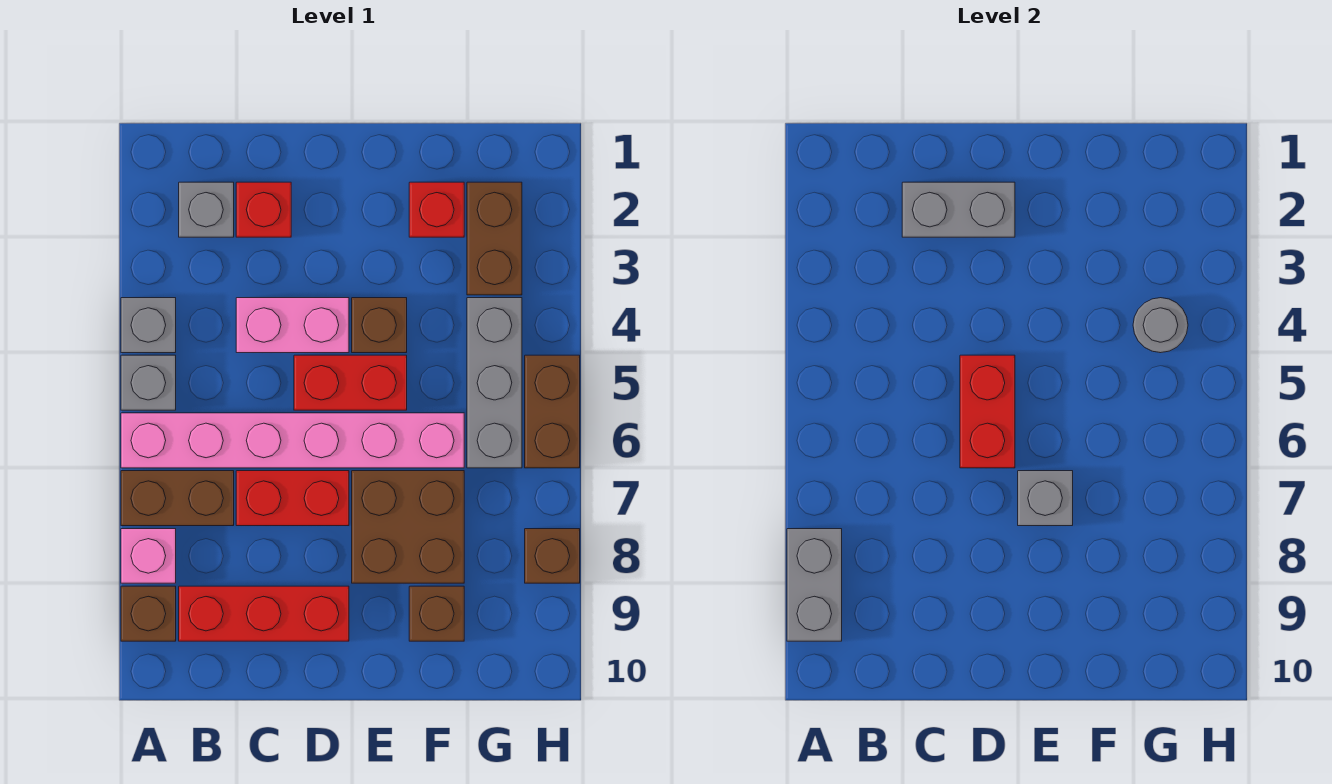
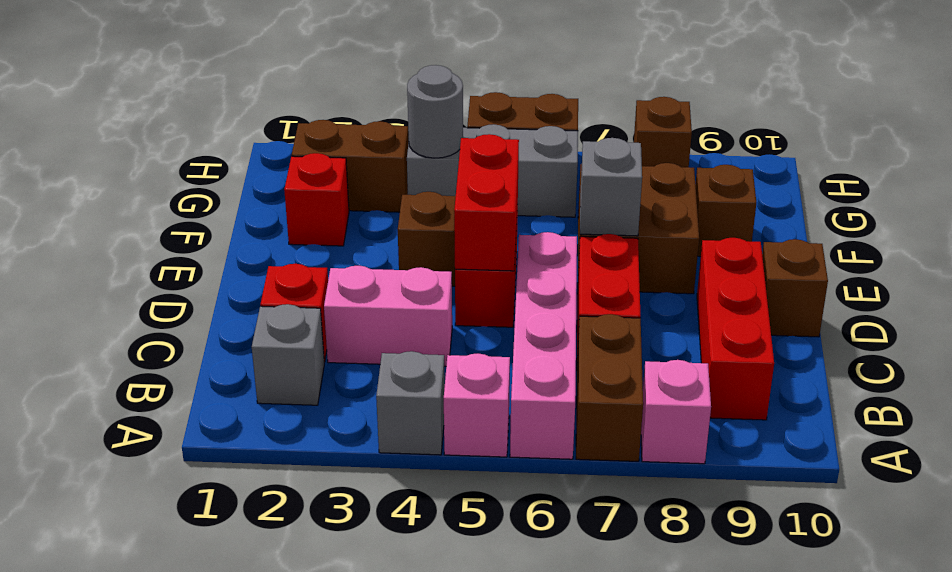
grey 1x1 brick [121,355,176,410] -> pink 1x1 brick [444,354,510,457]
pink 1x6 brick [121,413,464,468] -> pink 1x4 brick [510,232,577,459]
grey 1x2 brick [787,529,842,641] -> none
brown 1x1 brick [121,586,176,641] -> brown 1x1 brick moved to [762,239,828,337]
grey 1x2 brick [902,182,1015,237] -> none
pink 1x2 brick [236,298,349,353] -> pink 1x2 brick turned to [324,266,452,366]
red 1x2 brick [960,355,1015,468] -> red 1x2 brick turned to [454,134,519,271]

